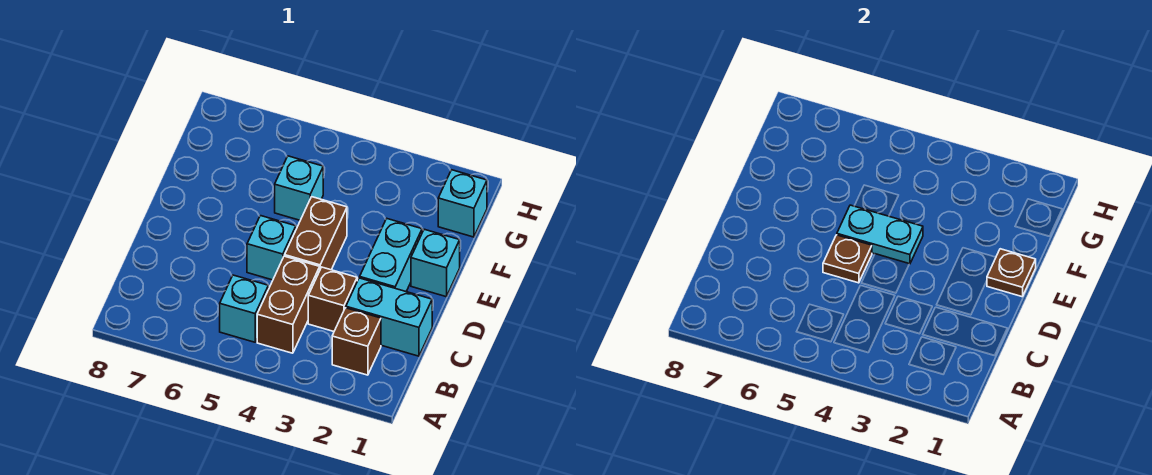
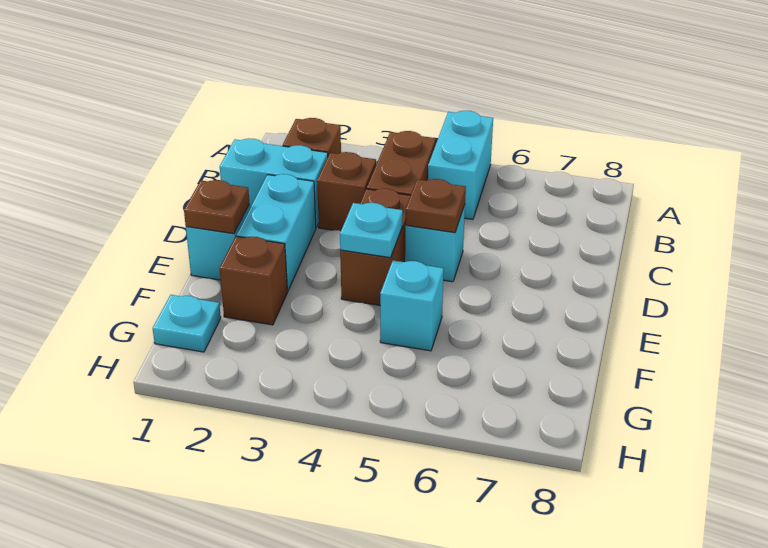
cyan 1x1 brick [220,275,268,342] -> cyan 1x2 brick [428,111,493,219]
cyan 1x2 plate [837,205,923,264] -> cyan 1x1 plate [340,203,403,258]
none -> brown 1x1 brick [220,236,288,325]
cyan 1x1 brick [438,170,487,237] -> cyan 1x1 plate [153,295,221,352]

